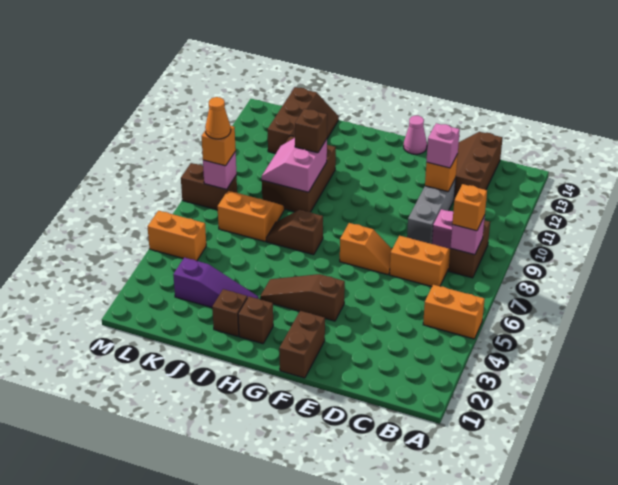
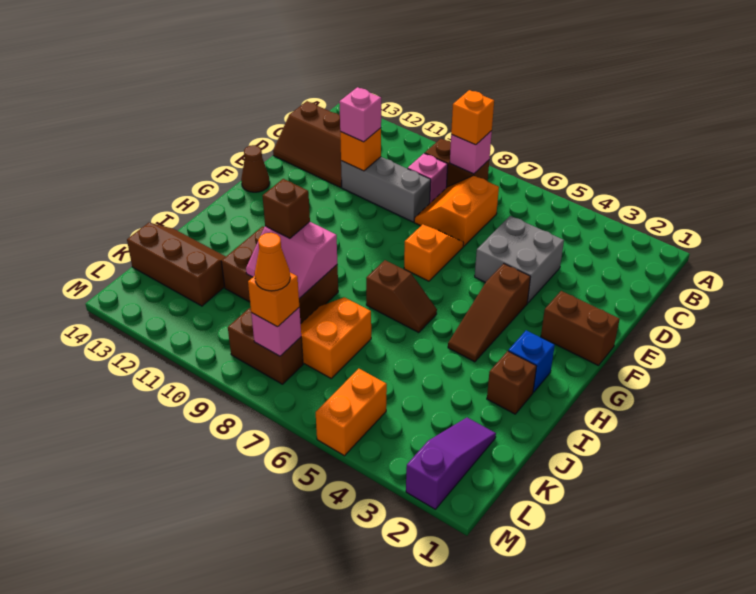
orange 1x2 brick [423,285,485,339] -> none
none -> grey 2x2 brick [475,216,564,303]
pink 1x1 cone [403,116,427,154] -> brown 1x1 cone [241,145,270,192]
brown 1x1 brick [238,296,273,344] -> blue 1x1 brick [508,330,555,392]
brown 1x2 slope [266,210,323,255] -> brown 1x2 slope turned to [366,260,437,333]
purple 1x3 slope [173,257,259,307] -> purple 1x3 slope moved to [406,418,496,509]
brown 1x2 brick [181,163,237,210] -> brown 1x2 brick turned to [228,308,303,384]

